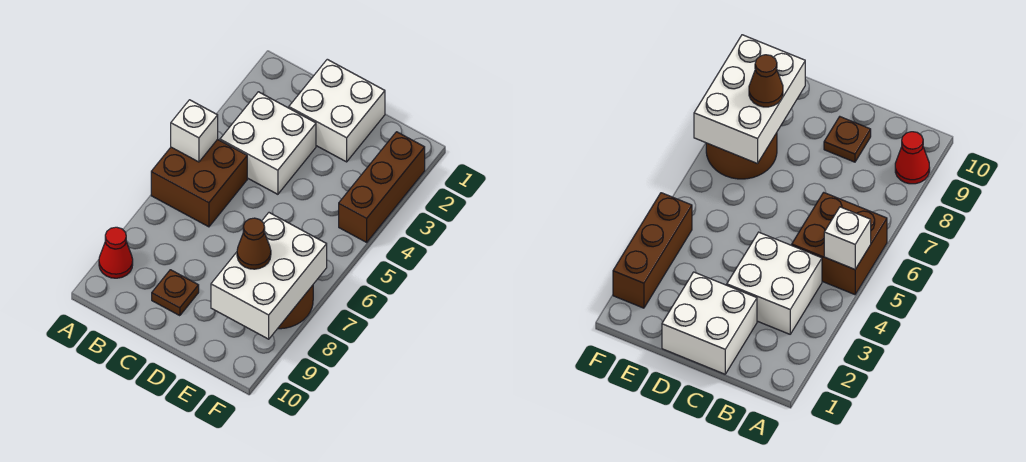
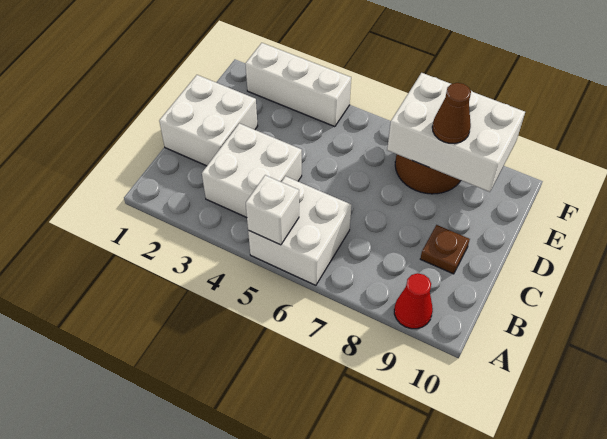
brown 2x2 brick [151,139,247,227] -> white 2x2 brick [248,176,352,285]
brown 1x3 brick [339,132,425,242] -> white 1x3 brick [245,43,351,127]

